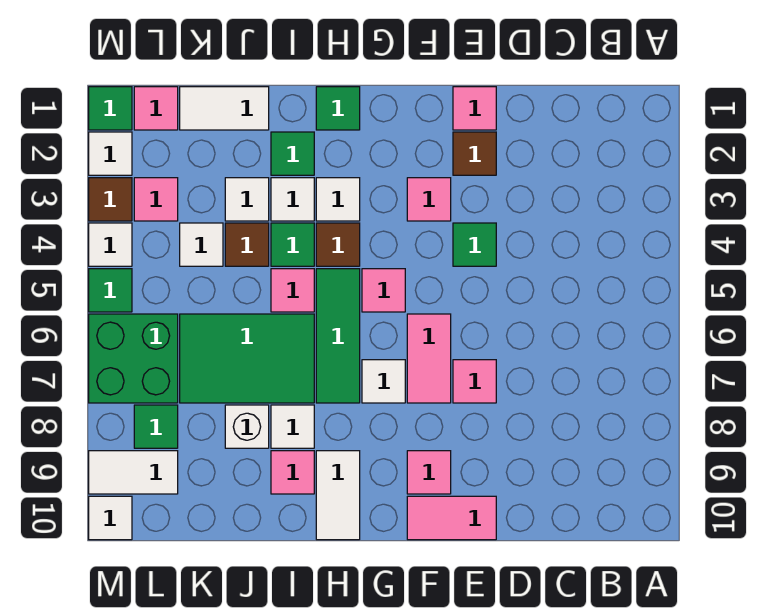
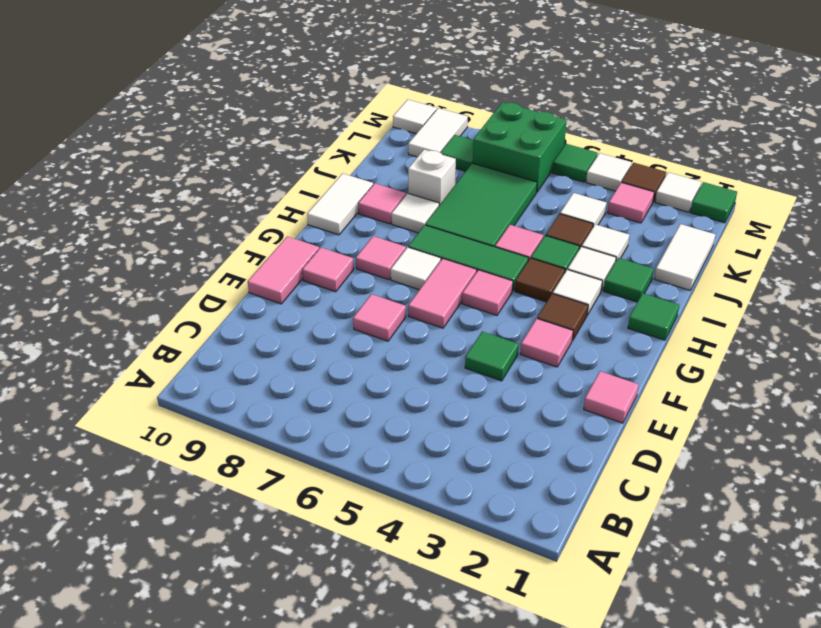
brown 1x1 tile [453,132,496,175] -> brown 1x1 tile moved to [537,293,588,340]
pink 1x2 tile [407,314,451,403] -> pink 1x2 tile turned to [408,259,477,328]
white 1x2 tile [316,451,360,540] -> white 1x2 tile turned to [307,173,373,235]
pink 1x1 tile [134,87,178,130] -> pink 1x1 tile moved to [356,236,406,280]

